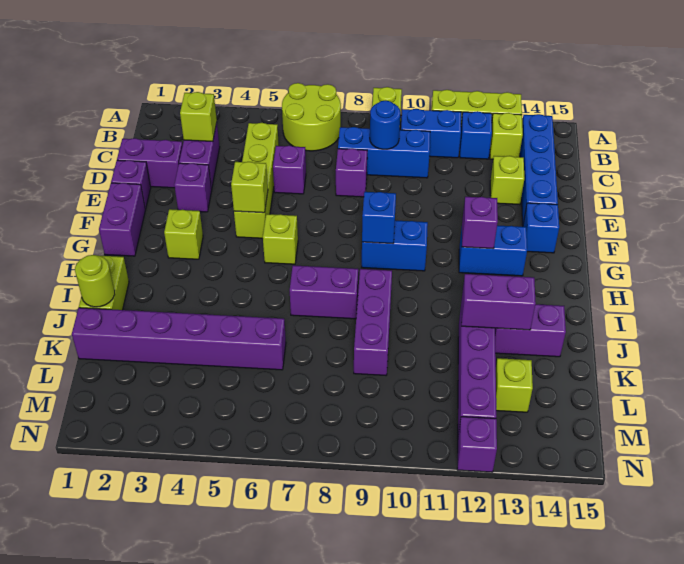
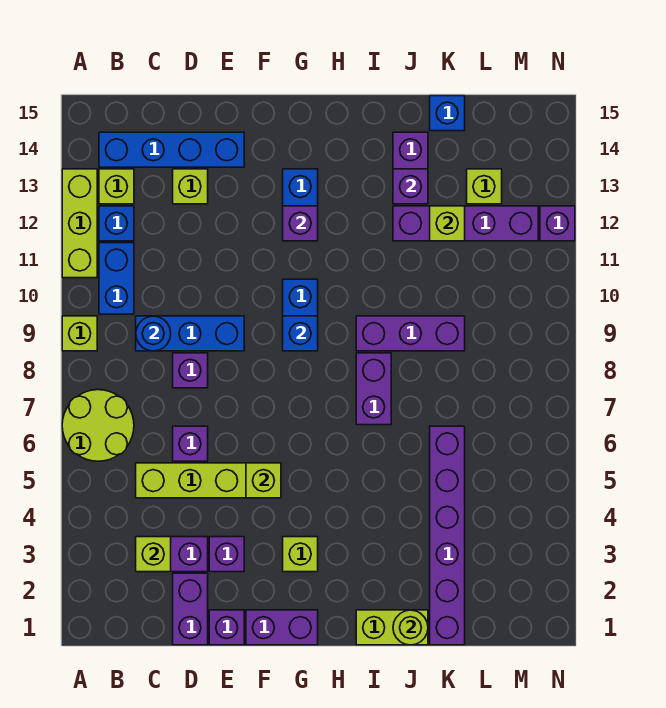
blue 1x3 brick [338,127,430,178] -> blue 1x3 brick turned to [136,316,244,351]
blue 1x1 brick [523,203,559,253] -> blue 1x1 brick moved to [430,96,465,131]
lime 1x1 brick [263,214,298,264] -> lime 1x1 brick moved to [430,206,465,241]
purple 1x2 brick [461,274,536,330] -> purple 1x1 brick [393,169,428,204]

